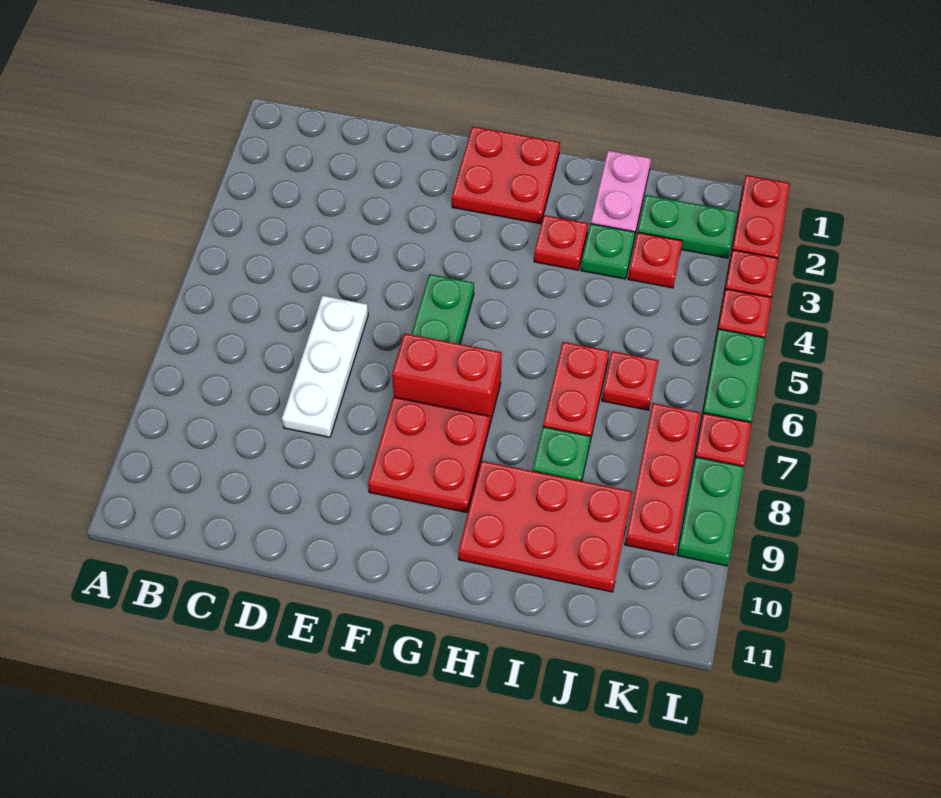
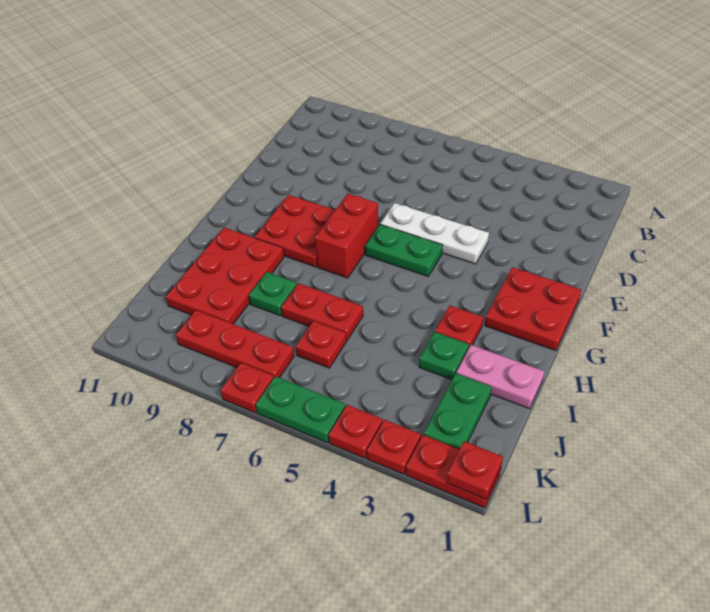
white 1x3 plate [282,296,368,437] -> white 1x3 plate moved to [380,203,489,264]
red 1x1 plate [628,232,682,288] -> red 1x1 plate moved to [447,441,503,499]
green 1x2 plate [677,457,744,566] -> none

